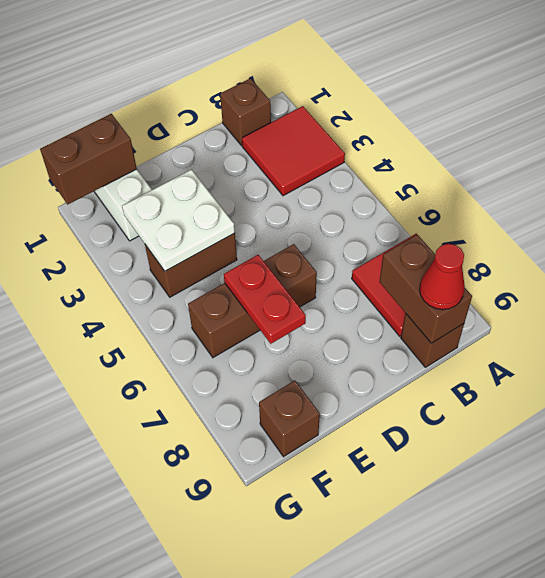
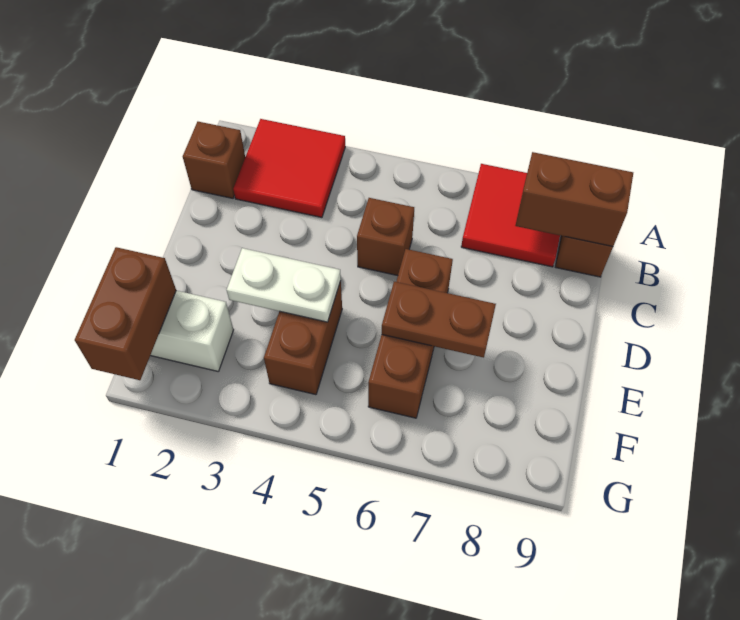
red 1x1 cone [420,244,465,310] -> none
white 2x2 plate [122,170,235,271] -> white 1x2 plate [227,248,341,322]
red 1x2 plate [224,255,306,344] -> brown 1x2 plate [382,282,496,358]
brown 1x1 brick [259,381,320,457] -> brown 1x1 brick moved to [357,198,414,276]

